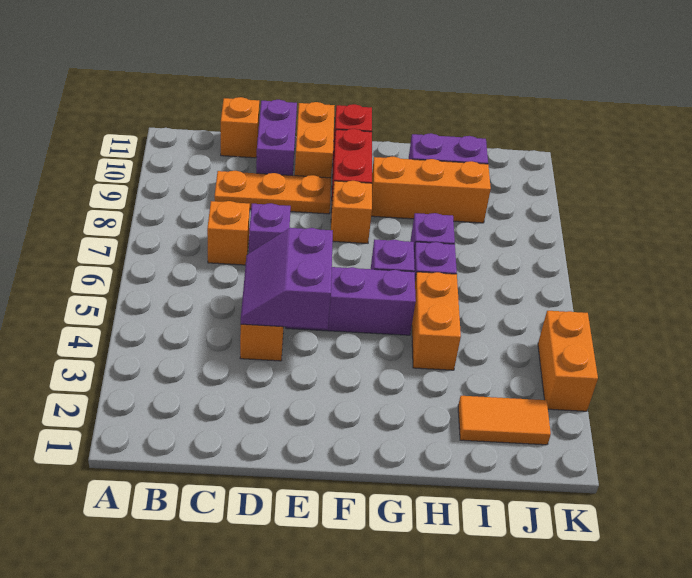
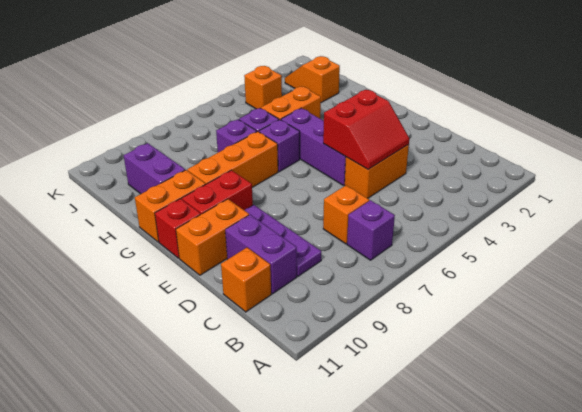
orange 1x3 plate [214,171,331,214] -> purple 1x3 plate [245,205,321,276]
purple 2x2 slope [241,228,333,329] -> red 2x2 slope [323,90,409,170]
purple 1x1 brick [249,203,291,253] -> purple 1x1 brick moved to [347,200,395,260]
purple 1x2 brick [256,100,297,175] -> purple 1x2 brick turned to [225,215,297,294]
orange 1x1 brick [331,181,372,243] -> orange 1x1 brick moved to [244,66,282,109]
orange 1x3 brick [371,157,491,223] -> orange 1x3 brick turned to [187,132,278,187]
orange 1x2 tile [458,396,551,445] -> orange 1x2 slope [285,56,340,103]
orange 1x2 brick [538,311,598,411] -> orange 1x2 brick moved to [135,170,206,242]

